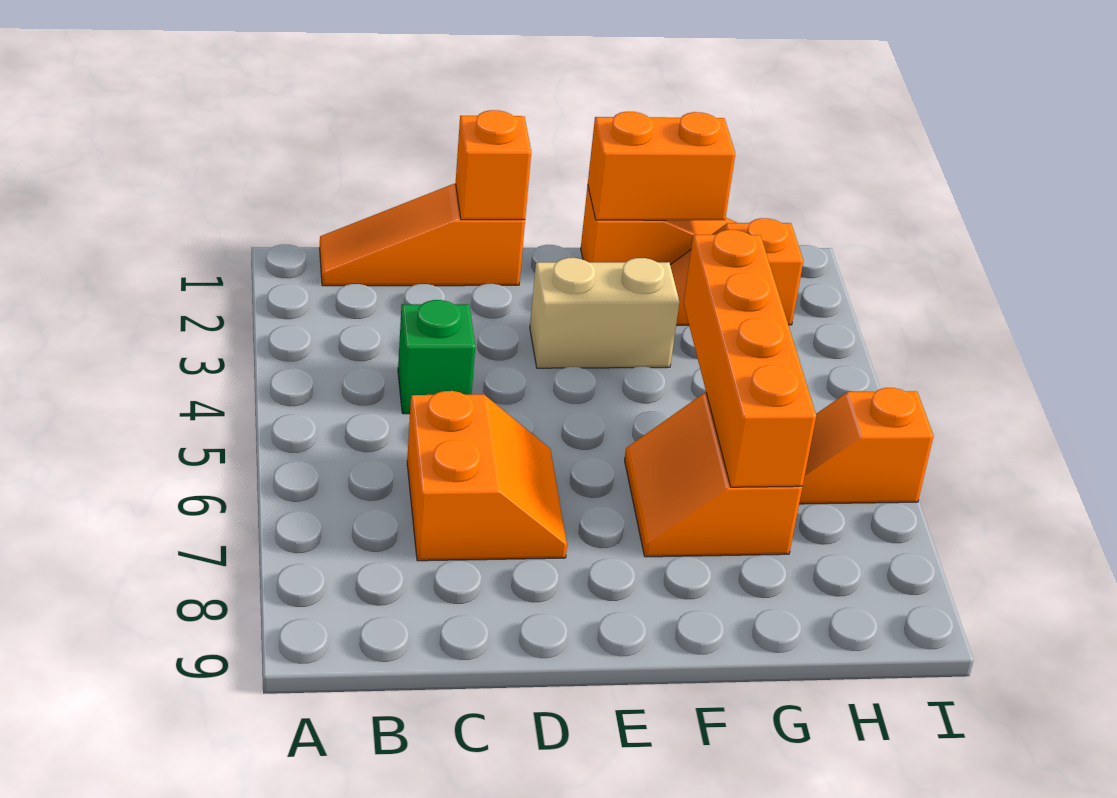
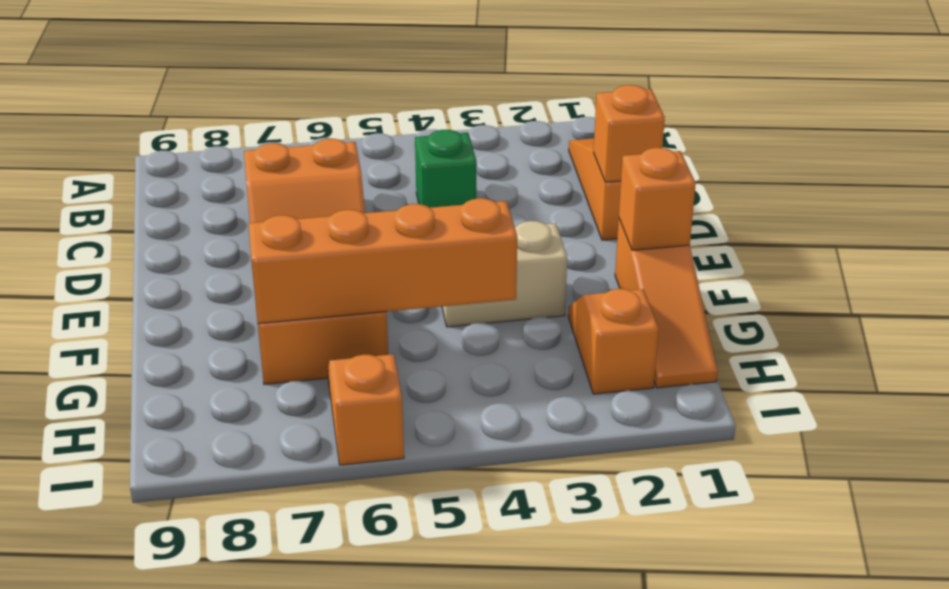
tan 1x2 brick [530,258,679,368] -> tan 1x2 brick turned to [442,221,567,327]
orange 1x2 brick [588,112,735,220] -> orange 1x1 brick [619,148,696,250]

